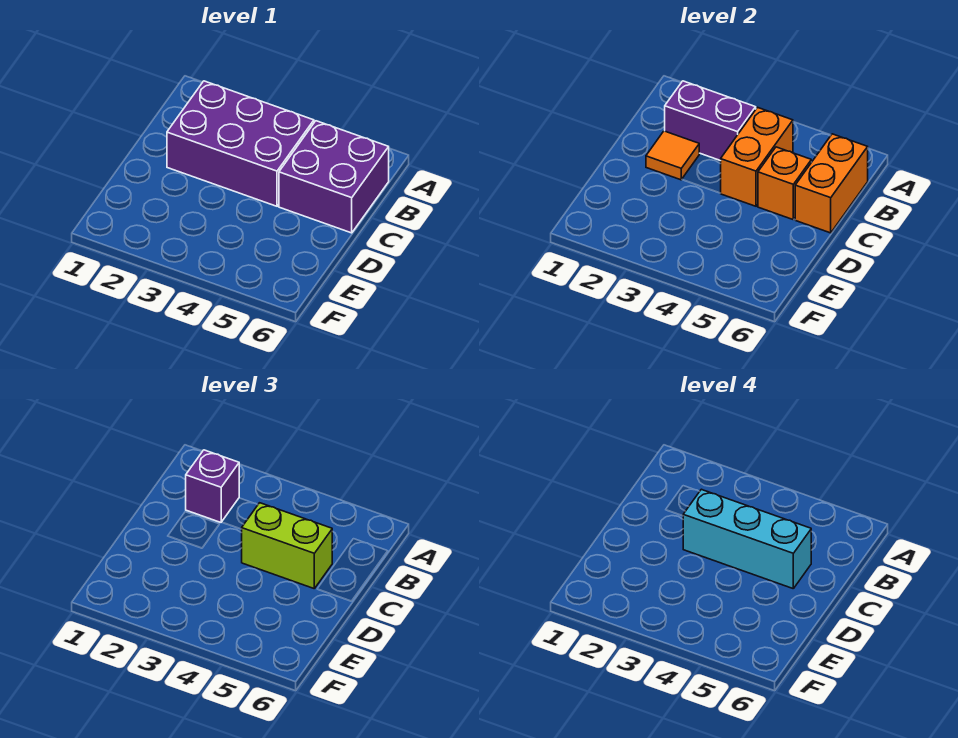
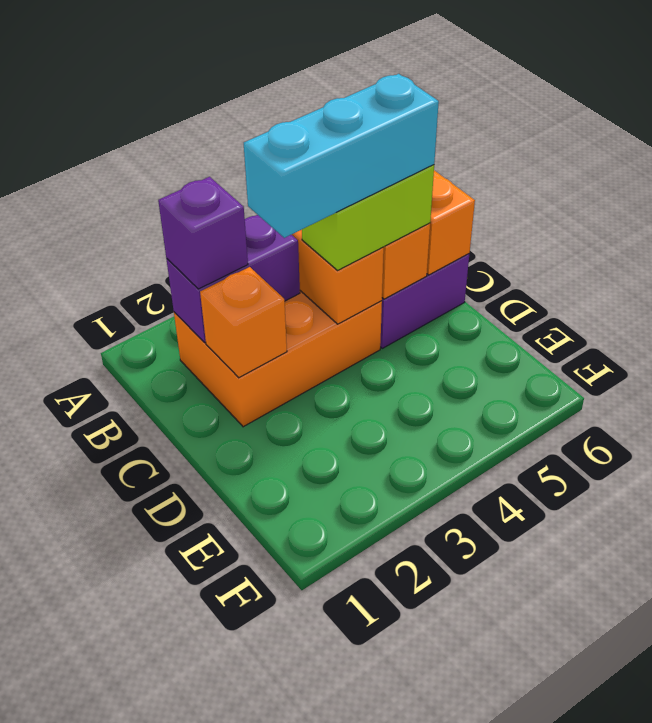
purple 2x3 brick [167,81,314,206] -> orange 2x3 brick [174,291,382,427]
orange 1x1 tile [646,131,699,180] -> orange 1x1 brick [200,267,287,378]

